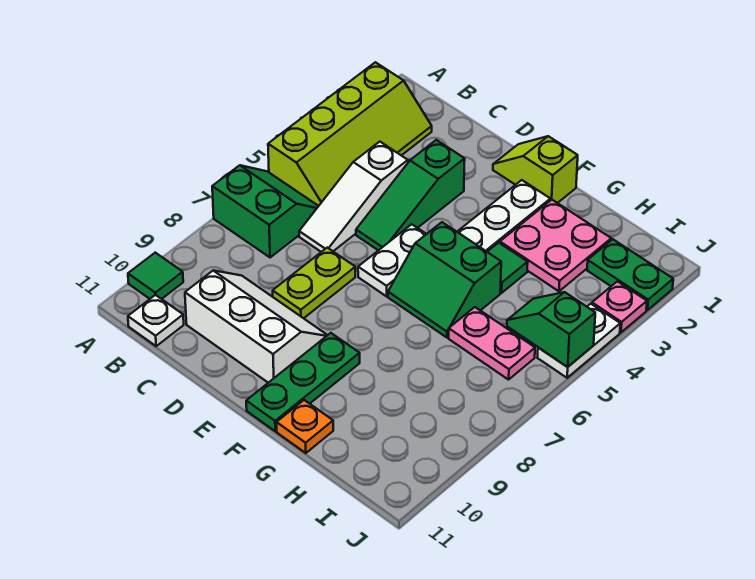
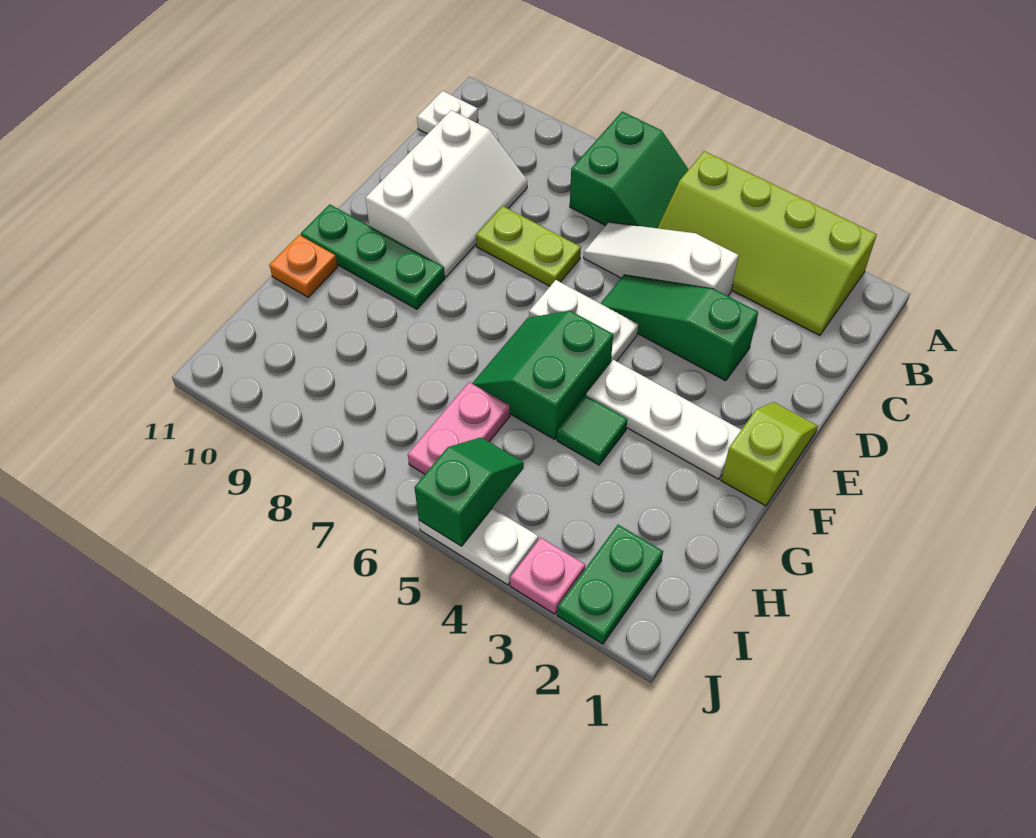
green 1x1 tile [128,253,183,299] -> none
pink 2x2 plate [500,200,611,291] -> none

